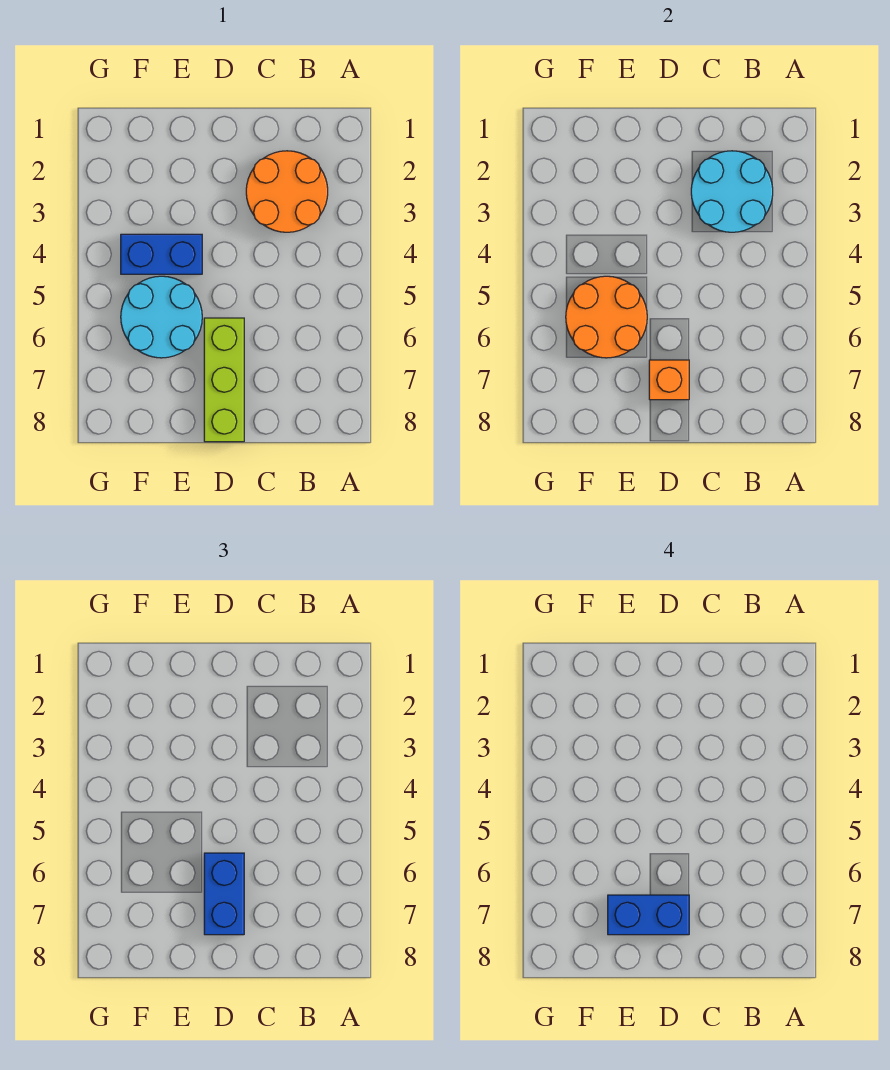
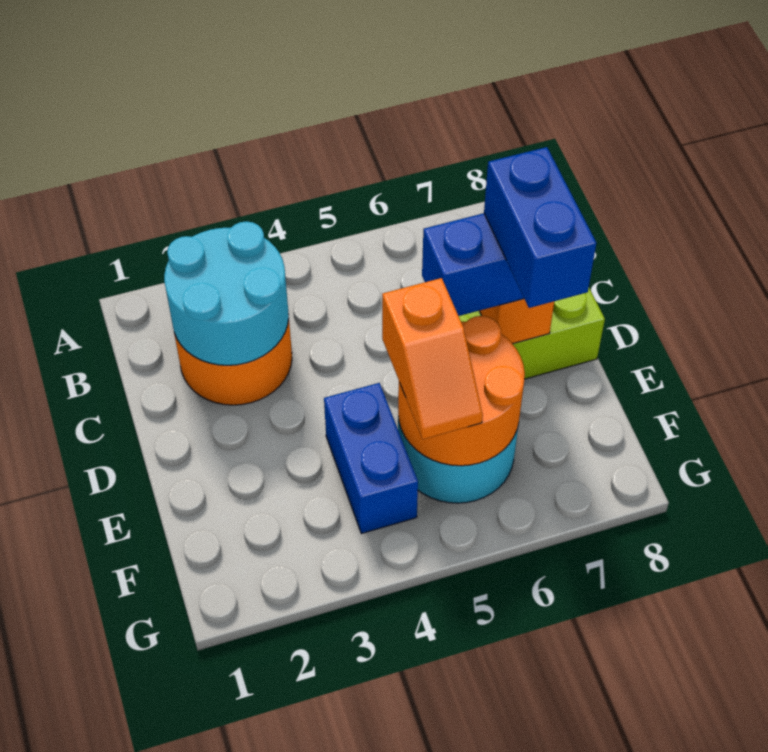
none -> orange 1x2 slope [382,278,483,439]

